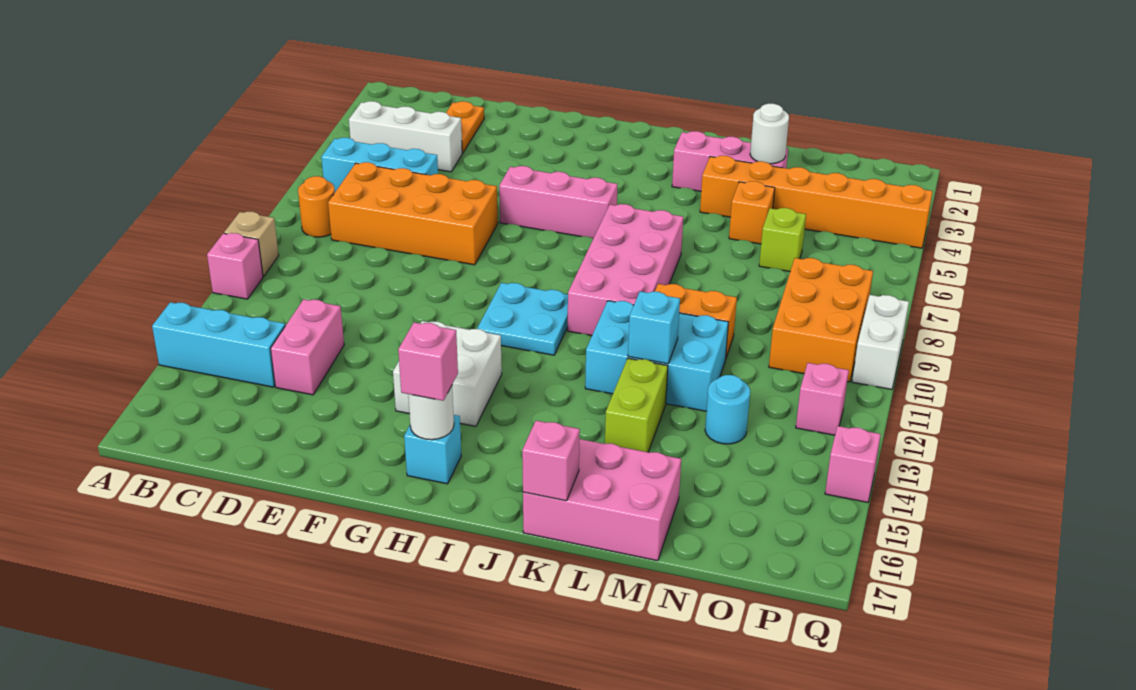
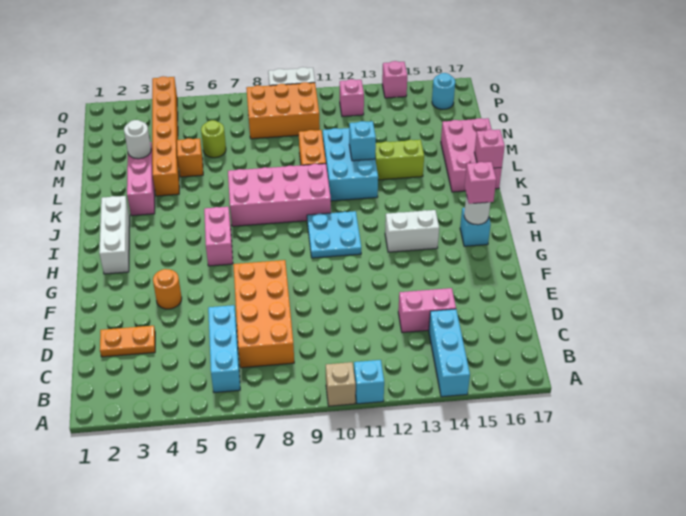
pink 1x1 brick [207,233,263,299] -> cyan 1x1 brick [354,360,384,404]
white 1x3 brick [349,101,462,172] -> white 1x3 brick moved to [99,196,130,274]
orange 1x1 round brick [298,176,335,237] -> orange 1x1 round brick moved to [153,269,182,309]
pink 1x3 brick [499,166,617,238] -> pink 1x2 brick [204,207,233,266]
white 2x2 brick [393,321,502,426] -> white 1x2 brick [385,210,439,252]
lime 1x1 brick [759,208,806,271] -> lime 1x1 round brick [201,120,226,158]
cyan 1x1 round brick [705,375,750,444] -> cyan 1x1 round brick moved to [432,73,455,109]

